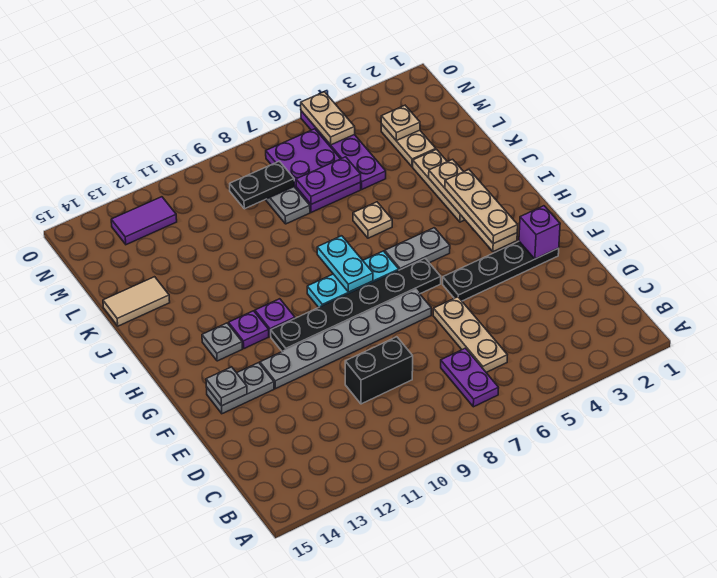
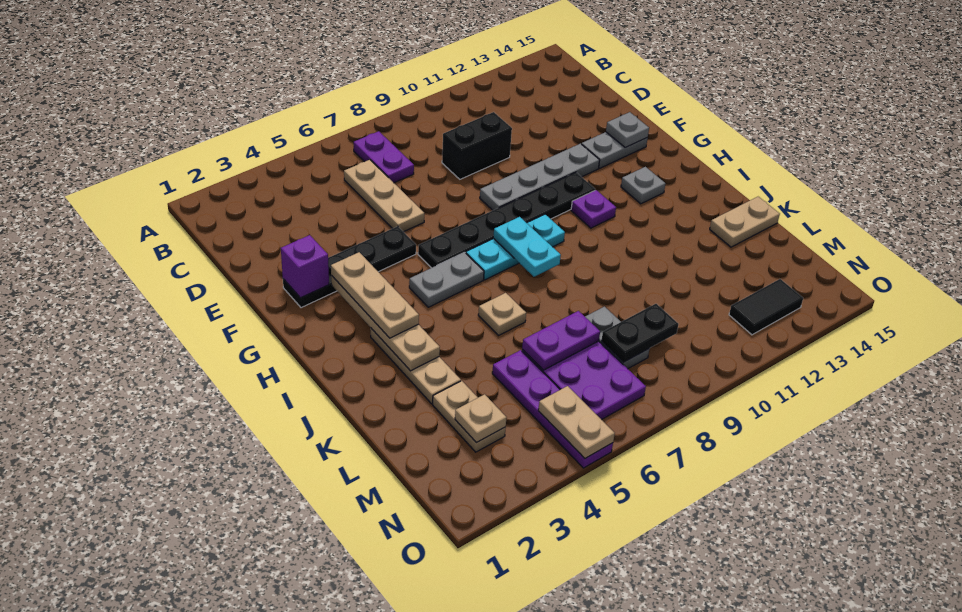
grey 1x6 plate [260,289,431,389] -> grey 1x4 plate [480,144,600,210]
purple 1x1 plate [229,311,269,348] -> none
tan 1x2 tile [103,277,170,326] -> tan 1x2 plate [710,197,780,247]
purple 1x2 tile [111,197,177,245] -> black 1x2 tile [729,279,803,335]

